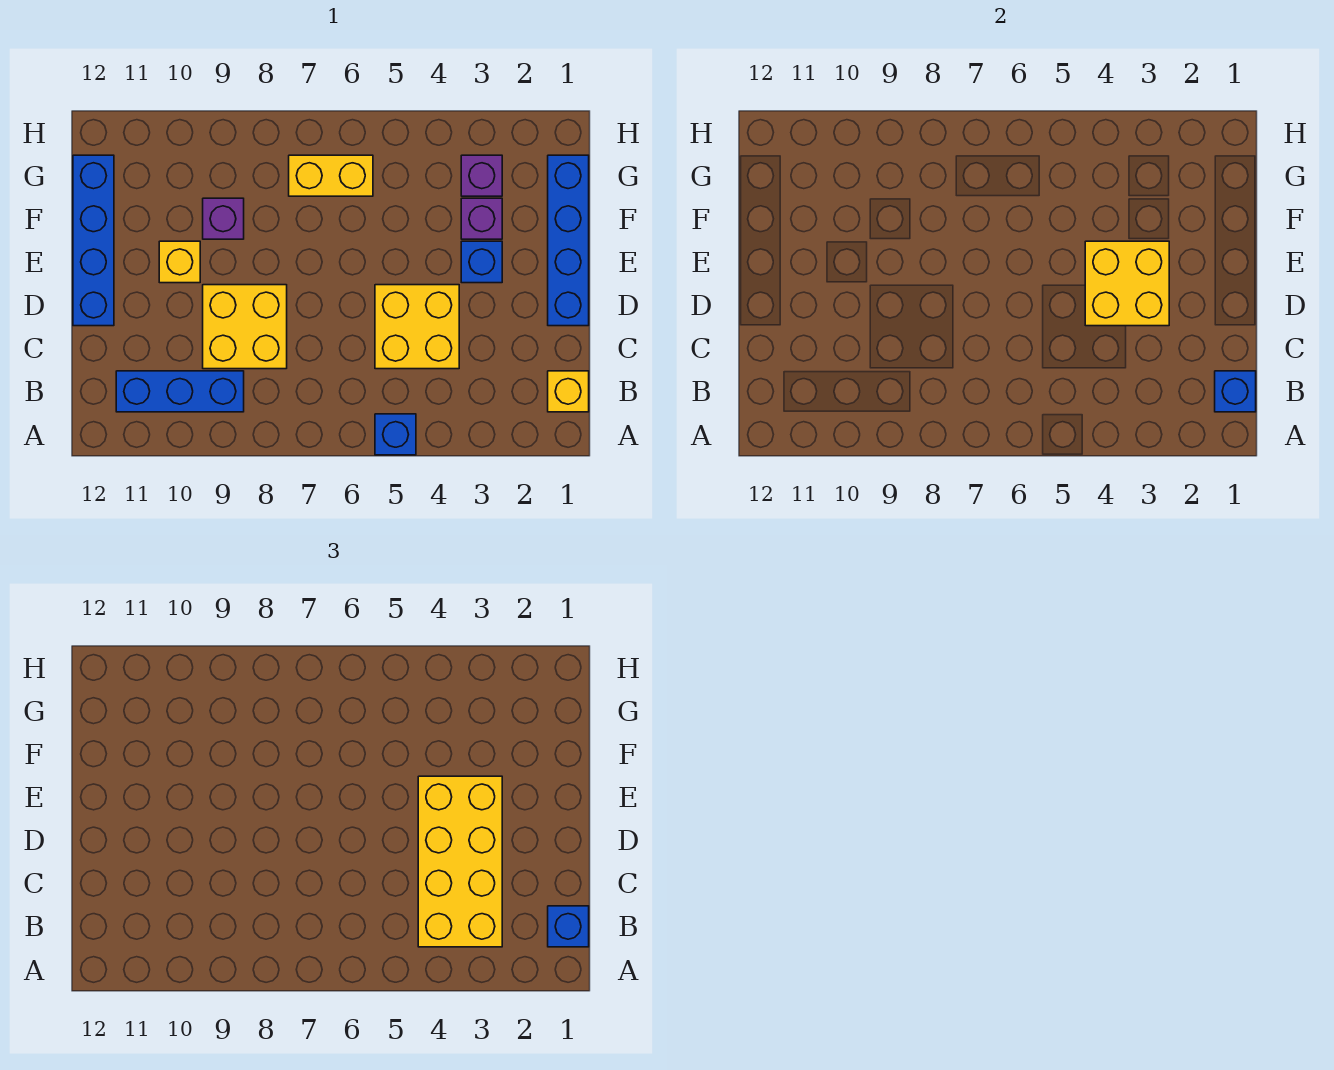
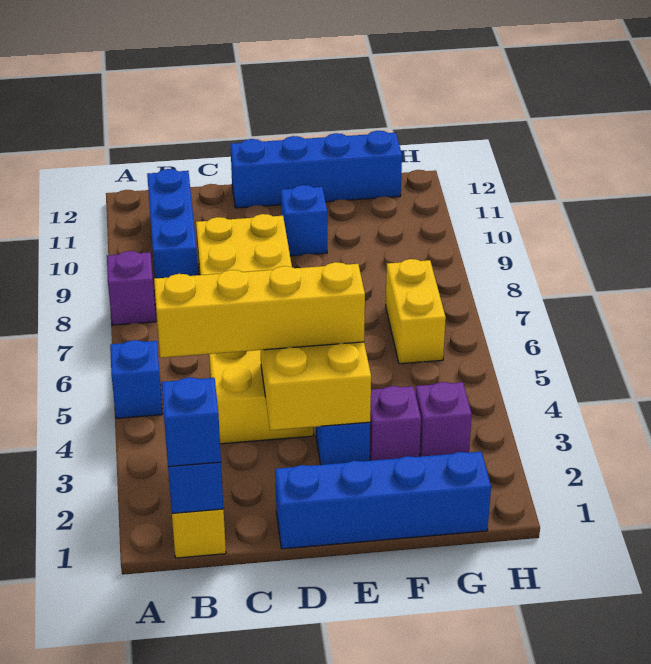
yellow 2x4 brick [418,776,502,947] -> yellow 1x4 brick [154,262,365,358]
yellow 1x1 brick [159,241,200,283] -> blue 1x1 brick [281,185,327,256]
purple 1x1 brick [203,198,244,239] -> purple 1x1 brick moved to [107,251,156,325]

